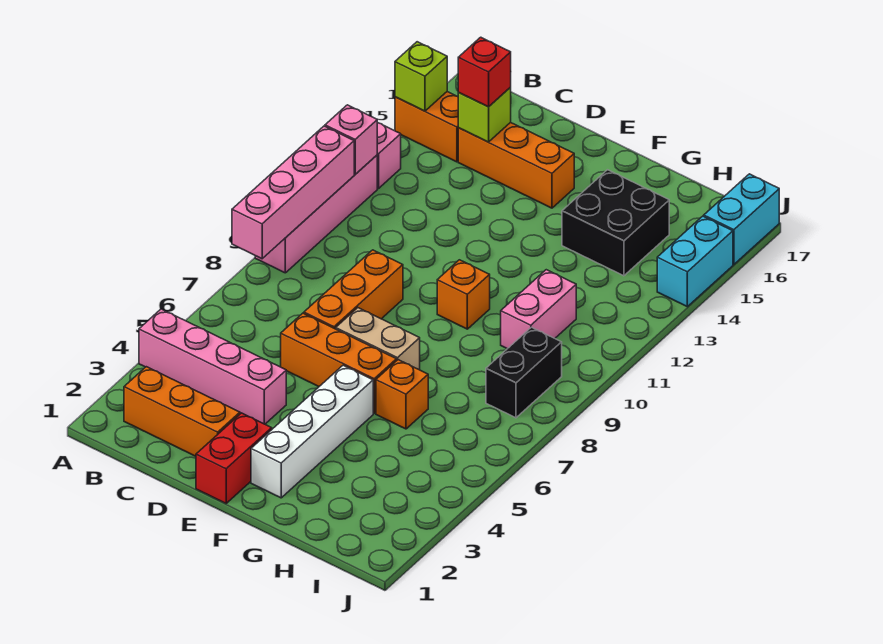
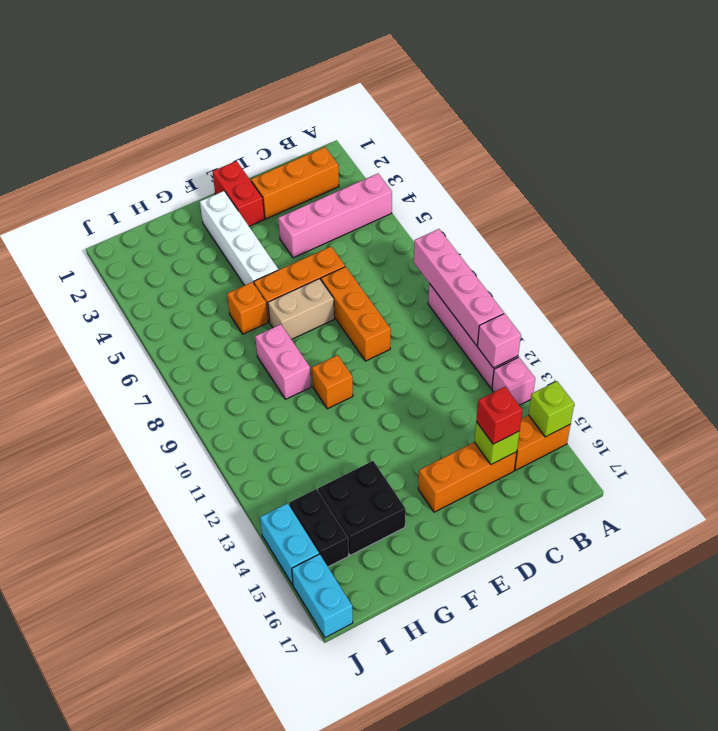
pink 1x2 brick [501,270,576,349] -> pink 1x2 brick moved to [255,324,311,399]
black 1x2 brick [486,327,562,418] -> black 1x2 brick moved to [289,489,349,567]

